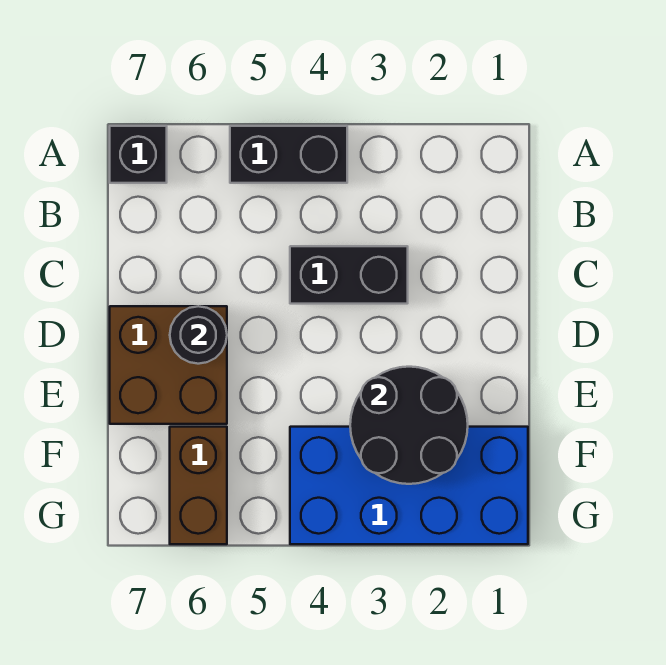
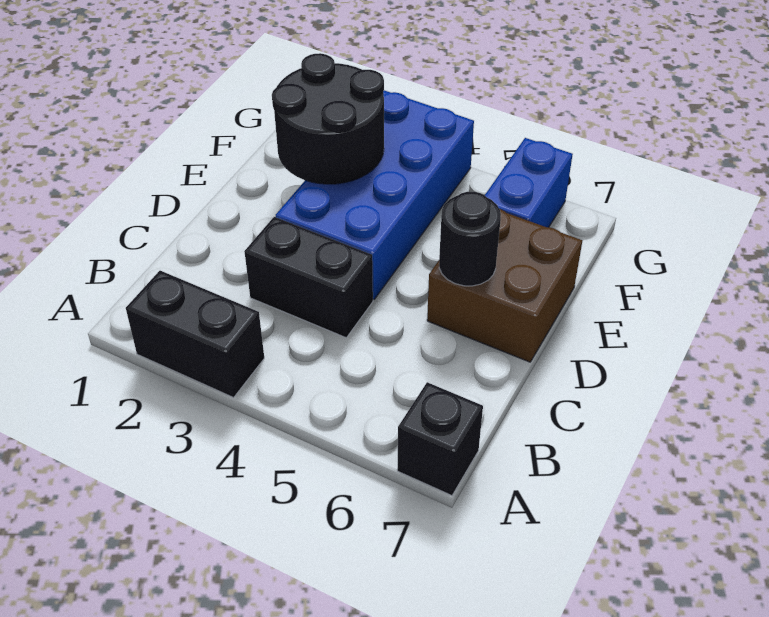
black 1x2 brick [230,126,347,183] -> black 1x2 brick moved to [126,271,264,398]
blue 2x4 brick [290,427,528,544] -> blue 2x4 brick turned to [276,90,474,300]
brown 1x2 brick [170,427,227,544] -> blue 1x2 brick [485,138,573,227]

